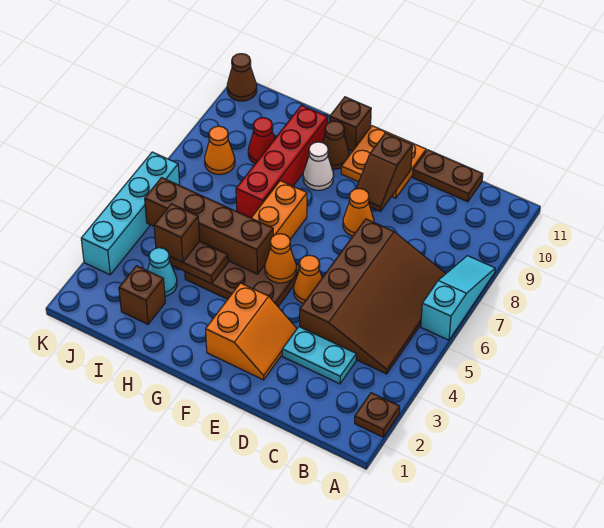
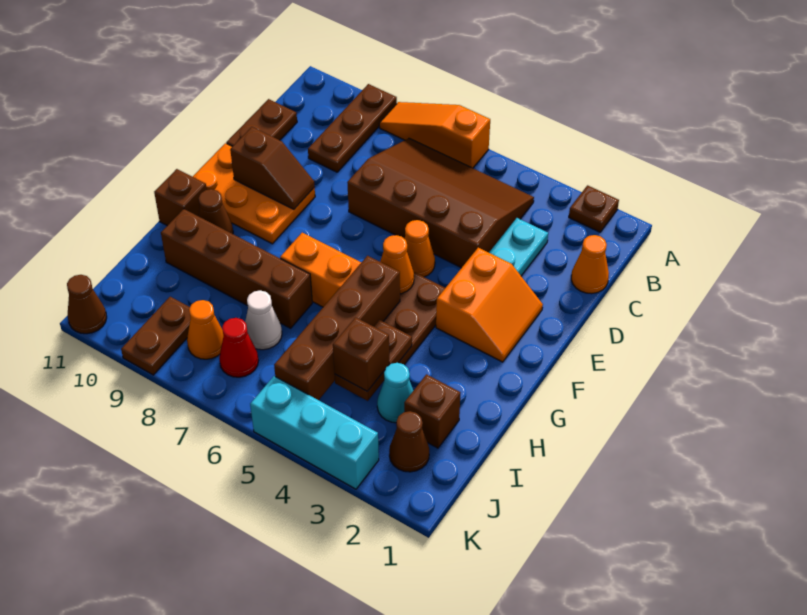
cyan 1x3 slope [421,256,495,340] -> orange 1x3 slope [379,102,490,168]
none -> brown 1x3 plate [308,84,397,172]
orange 2x2 slope [206,283,297,380] -> orange 2x2 slope turned to [436,248,543,362]
orange 1x1 cone [343,189,374,236] -> orange 1x1 cone moved to [571,235,609,294]
orange 2x2 plate [341,126,426,198] -> orange 2x3 plate [193,143,315,244]
white 1x1 cone [303,142,334,190] -> white 1x1 cone moved to [245,290,282,350]
red 1x4 brick [236,105,328,218] -> brown 1x4 brick [161,209,312,328]
red 1x1 cone [248,118,275,164] -> red 1x1 cone moved to [219,318,258,377]
none -> brown 1x1 cone [389,411,429,472]
none -> brown 1x2 plate [121,297,191,375]
cyan 1x4 brick [81,152,180,275] -> cyan 1x3 brick [250,376,379,489]

